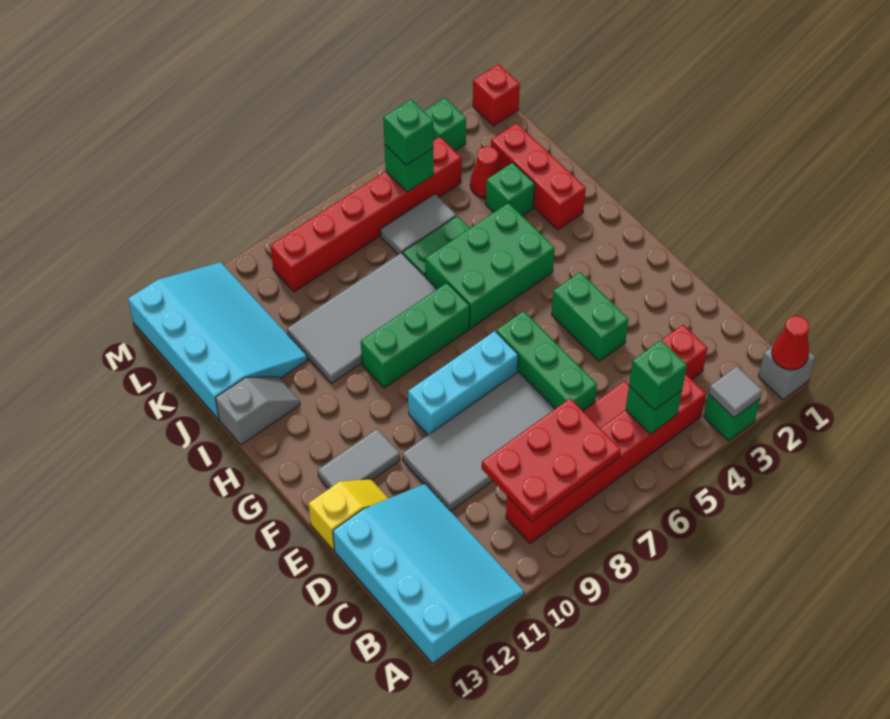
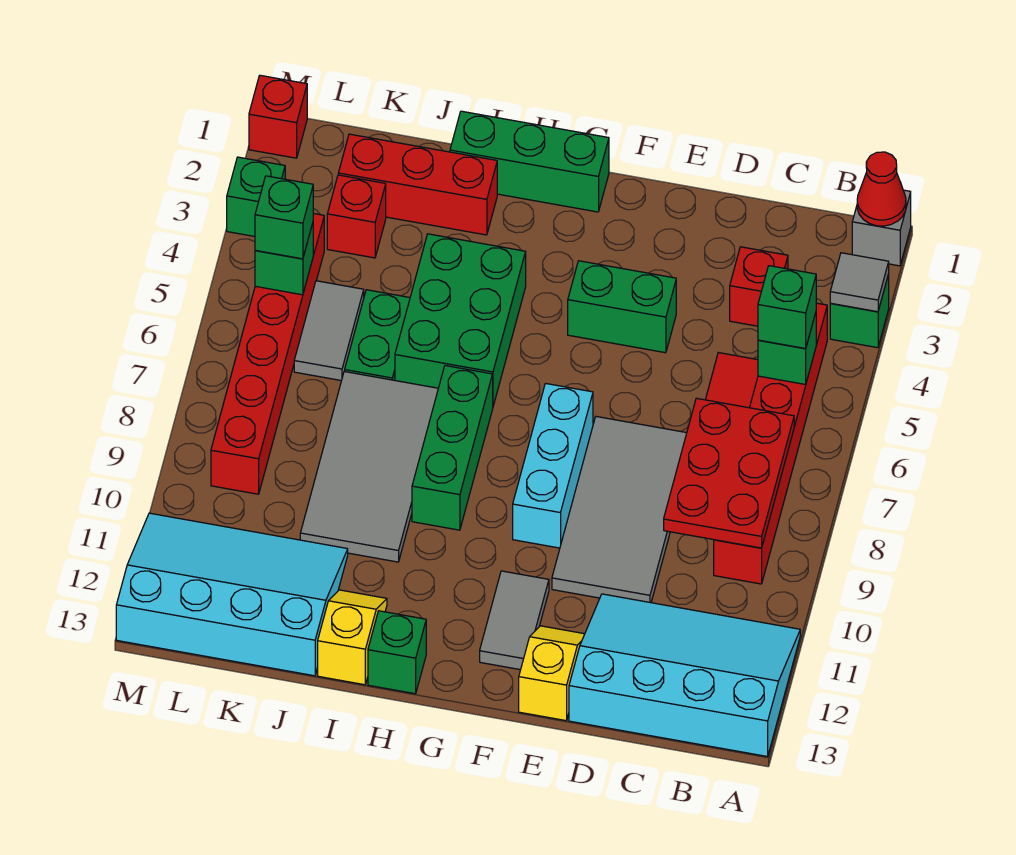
green 1x3 brick [496,311,597,411] -> green 1x3 brick moved to [450,111,609,212]
grey 1x2 slope [215,377,300,445] -> yellow 1x2 slope [318,590,387,685]
green 1x1 brick [486,162,535,216] -> green 1x1 brick moved to [368,611,426,694]
red 1x1 cone [470,146,501,198] -> red 1x1 brick [327,175,386,258]

